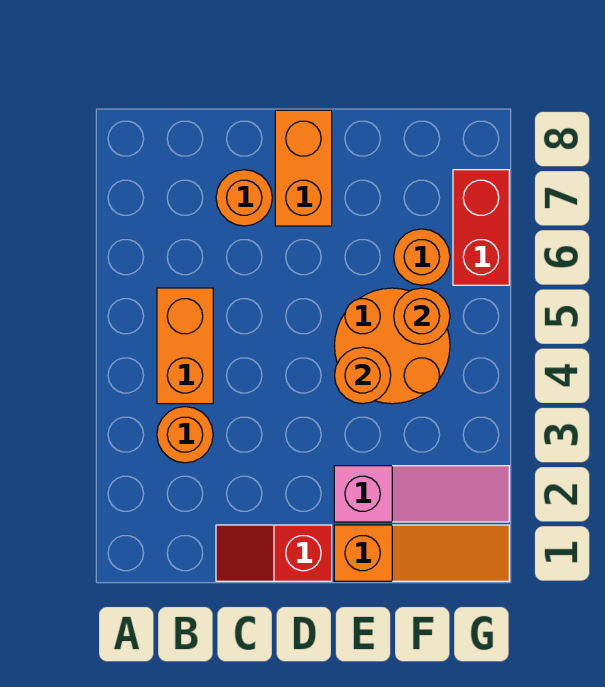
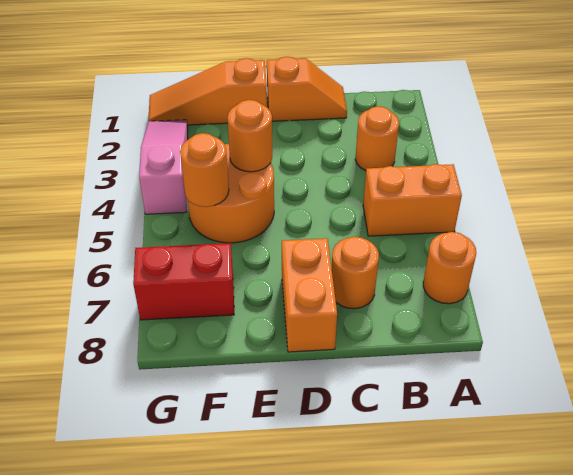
orange 1x2 brick [157,288,213,404] -> orange 1x2 brick turned to [363,164,462,236]
red 1x2 slope [216,525,332,581] -> orange 1x2 slope [267,57,347,121]
pink 1x3 slope [334,466,509,522] -> pink 1x3 slope turned to [139,120,188,214]
orange 1x1 round brick [394,229,450,285] -> orange 1x1 round brick moved to [423,232,476,304]
red 1x2 brick [453,170,509,285] -> red 1x2 brick turned to [133,243,234,320]

